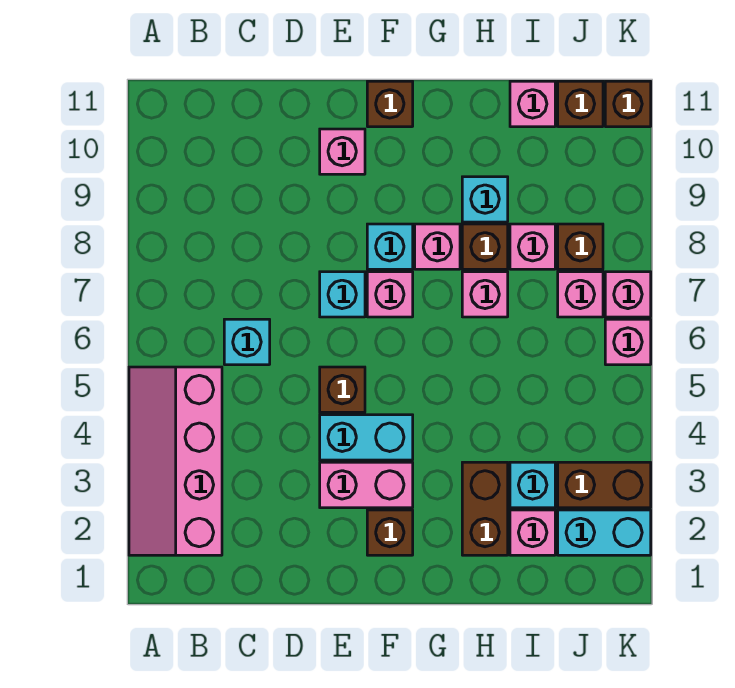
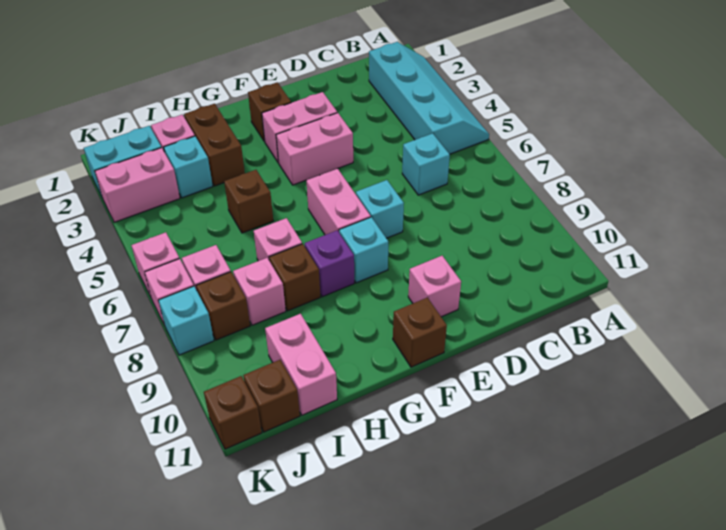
pink 2x4 slope [129,367,222,555] -> cyan 2x4 slope [369,42,489,154]
cyan 1x2 brick [320,415,413,460] -> pink 1x2 brick [276,113,353,185]
brown 1x1 brick [320,367,365,412] -> brown 1x1 brick moved to [224,170,273,233]
pink 1x1 brick [367,272,413,317] -> pink 1x2 brick [306,169,371,235]
pink 1x1 brick [415,224,460,269] -> purple 1x1 brick [305,230,354,297]
cyan 1x1 brick [462,177,508,222] -> cyan 1x1 brick moved to [158,286,214,355]
pink 1x1 brick [510,81,555,127] -> pink 1x2 brick [265,314,337,415]
brown 1x2 brick [558,462,651,508] -> pink 1x2 brick [95,148,180,222]

